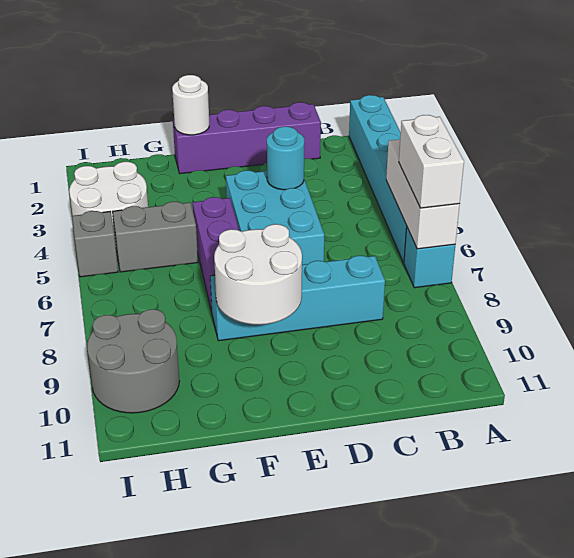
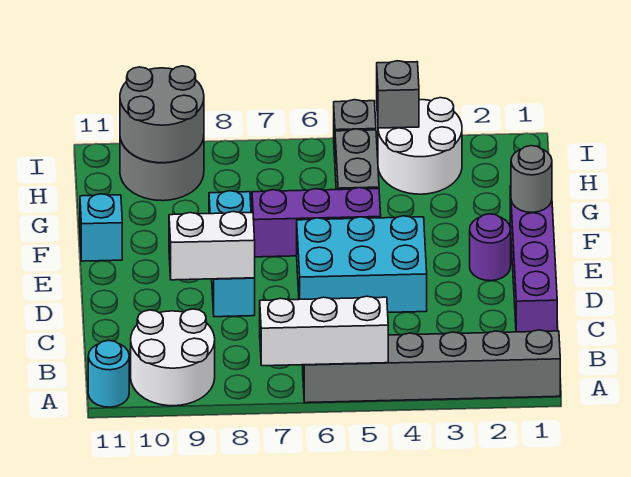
cyan 1x6 brick [349,95,407,263] -> grey 1x6 brick [303,330,560,403]
white 1x2 brick [399,115,464,208] -> white 1x2 brick moved to [169,212,255,280]
cyan 1x1 brick [404,228,455,288] -> cyan 1x1 brick moved to [80,194,122,261]
cyan 1x4 brick [210,256,385,341] -> cyan 1x3 brick [209,191,255,317]
cyan 1x1 round brick [267,127,304,190] -> cyan 1x1 round brick moved to [88,340,129,407]
none -> purple 1x1 round brick [470,214,511,281]
white 2x2 round brick [214,224,302,325] -> white 2x2 round brick moved to [131,309,215,406]
white 1x1 round brick [172,75,209,135] -> grey 1x1 round brick [511,146,552,212]
none -> grey 2x2 round brick [120,66,204,163]
none -> grey 1x1 brick [377,61,419,128]

